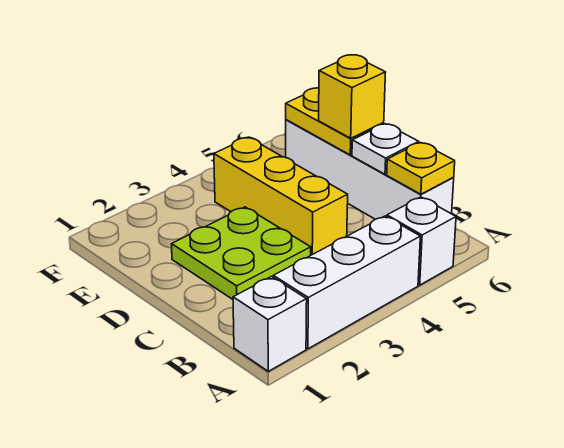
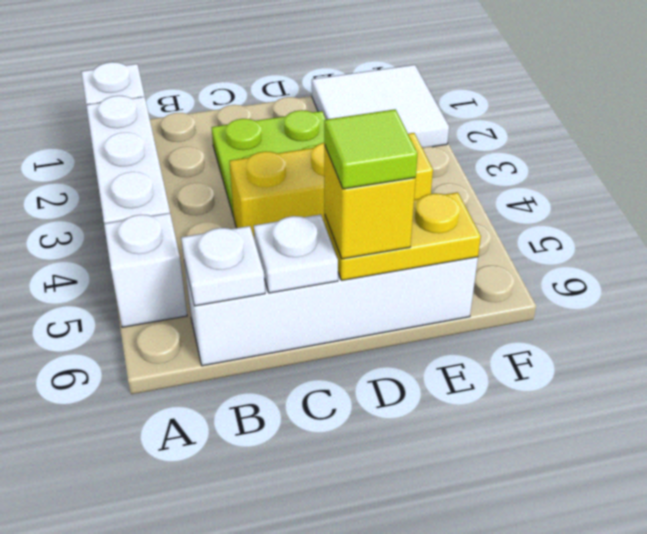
yellow 1x1 plate [387,142,455,194] -> white 1x1 plate [181,226,265,306]
none -> lime 1x1 tile [324,109,418,189]
none -> white 2x2 tile [312,65,449,148]

